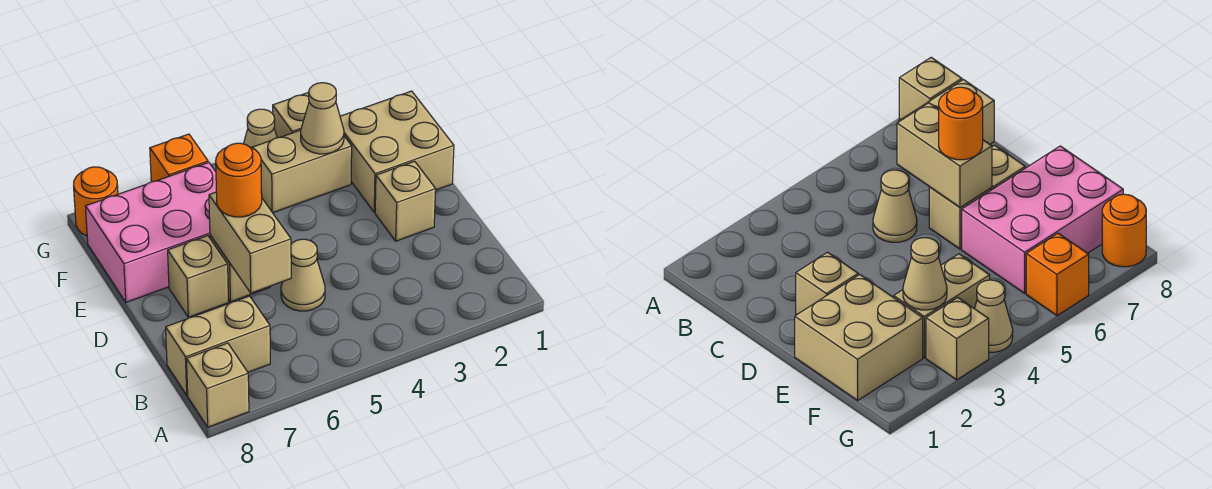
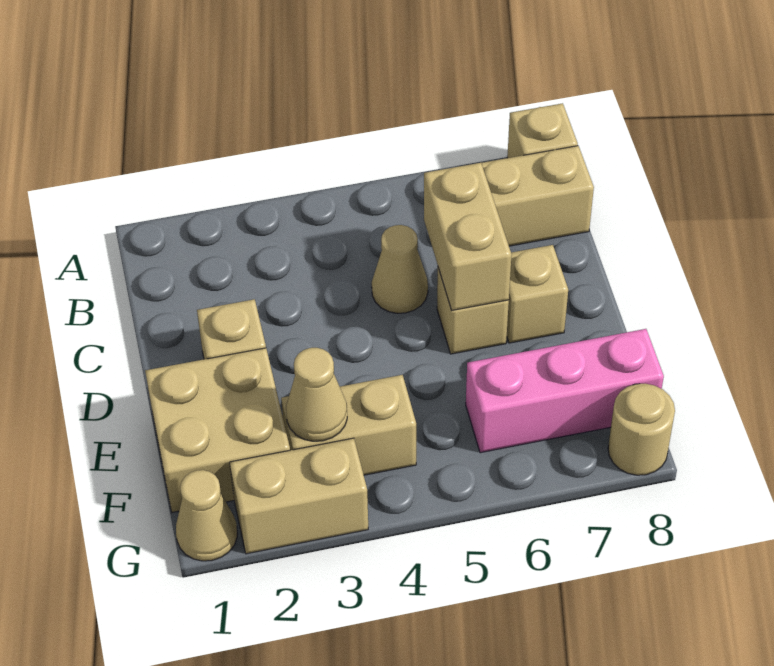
orange 1x1 round brick [216,143,262,217] -> none
pink 2x3 brick [85,163,216,302] -> pink 1x3 brick [466,329,664,453]
tan 1x1 brick [273,92,309,138] -> tan 1x2 brick [230,438,368,554]
tan 1x1 cone [244,109,277,148] -> tan 1x1 cone moved to [176,470,237,561]
orange 1x1 brick [150,134,208,182] -> none
orange 1x1 round brick [74,167,118,236] -> tan 1x1 round brick [608,384,675,475]

